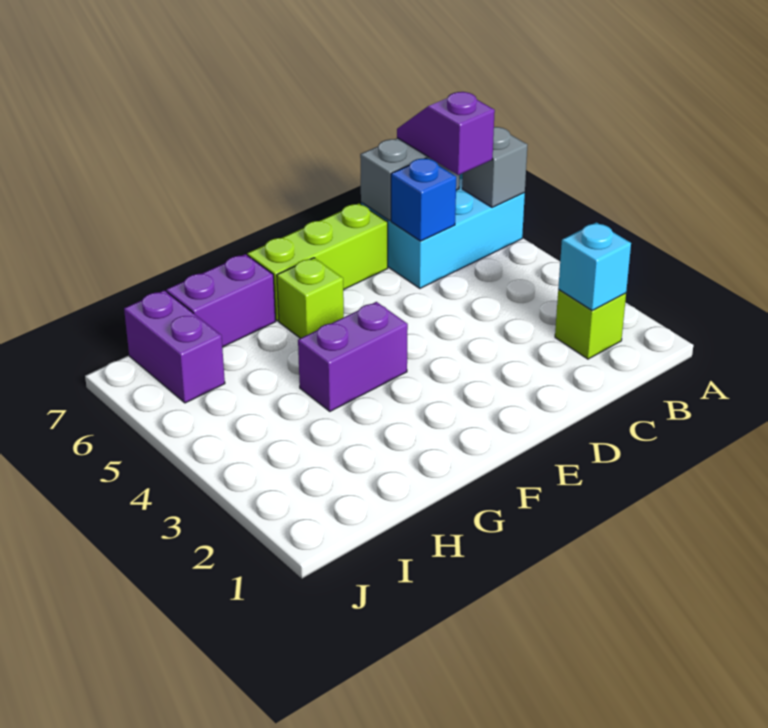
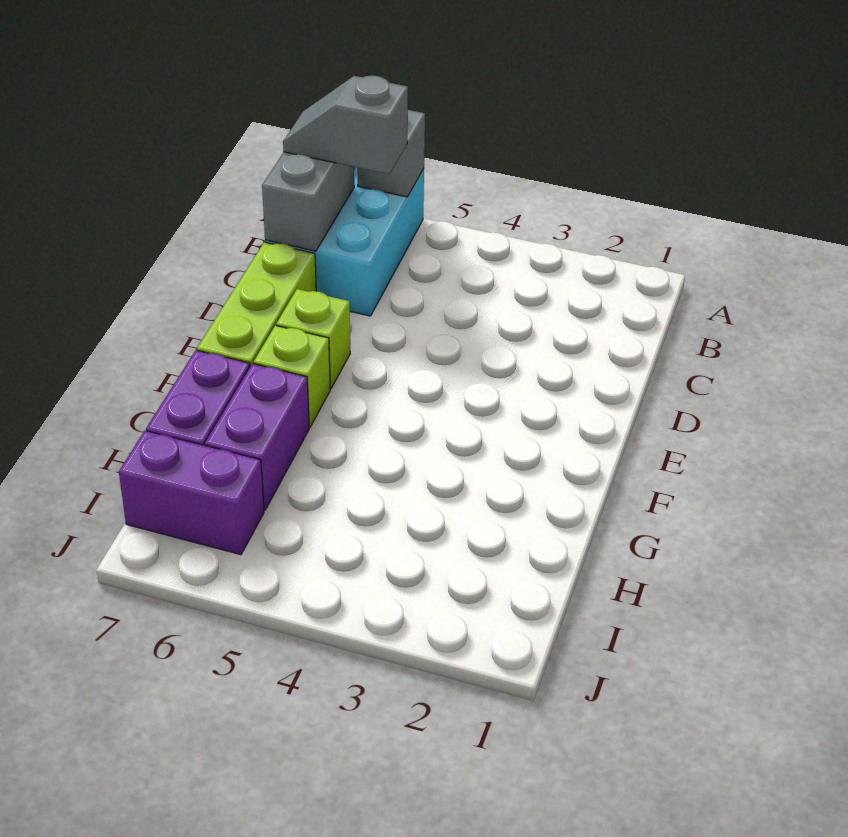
lime 1x1 brick [555,290,626,359] -> lime 1x1 brick moved to [276,289,350,389]
cyan 1x1 brick [558,222,631,310] -> none
purple 1x2 slope [397,92,495,175] -> grey 1x2 slope [283,76,408,174]
blue 1x1 brick [391,158,456,241] -> none
purple 1x2 brick [298,302,408,411] -> purple 1x2 brick moved to [205,364,309,510]

